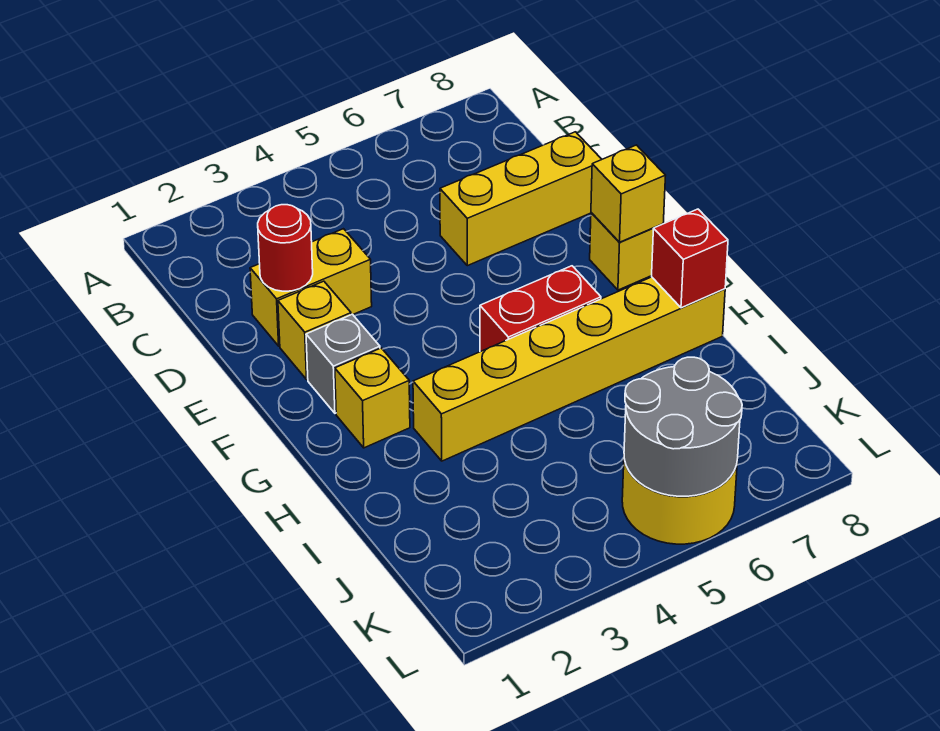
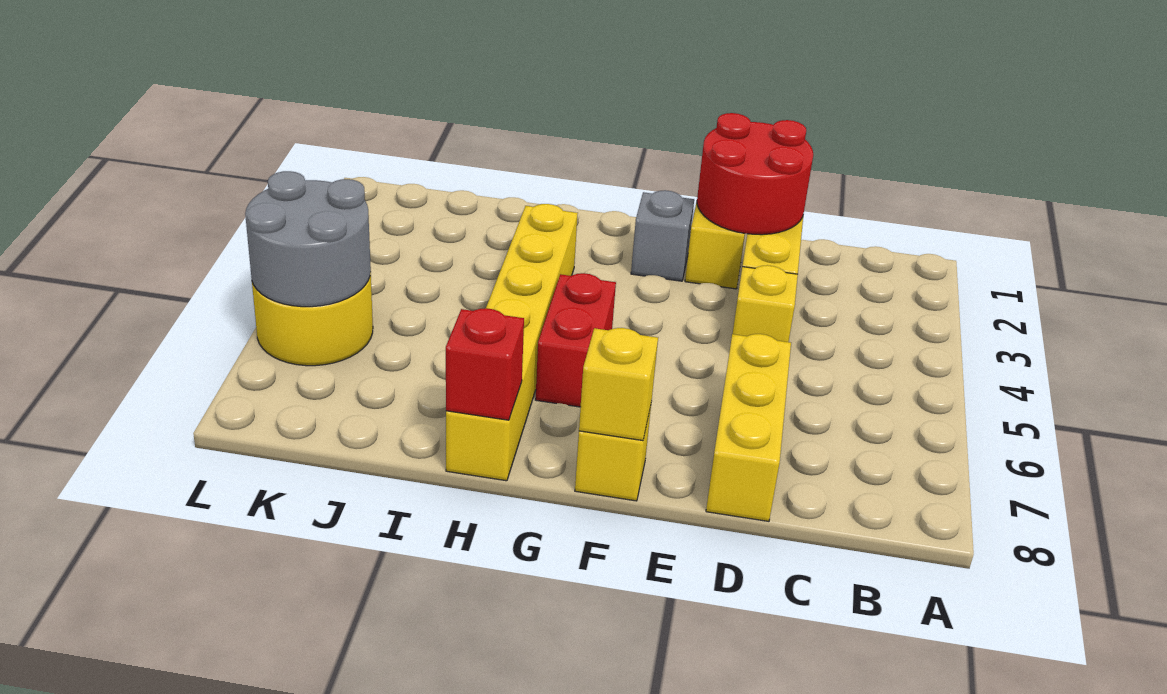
red 1x1 round brick [258,205,313,291] -> red 2x2 round brick [697,113,813,235]
yellow 1x1 brick [335,348,410,448] -> yellow 1x1 brick moved to [733,265,798,342]

